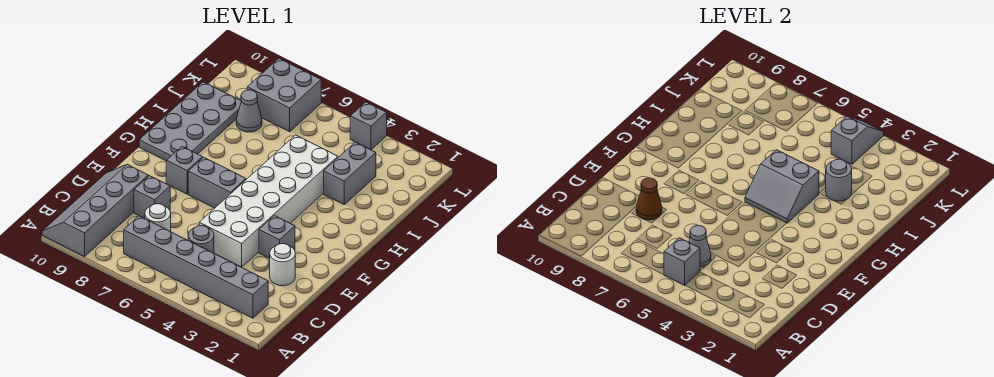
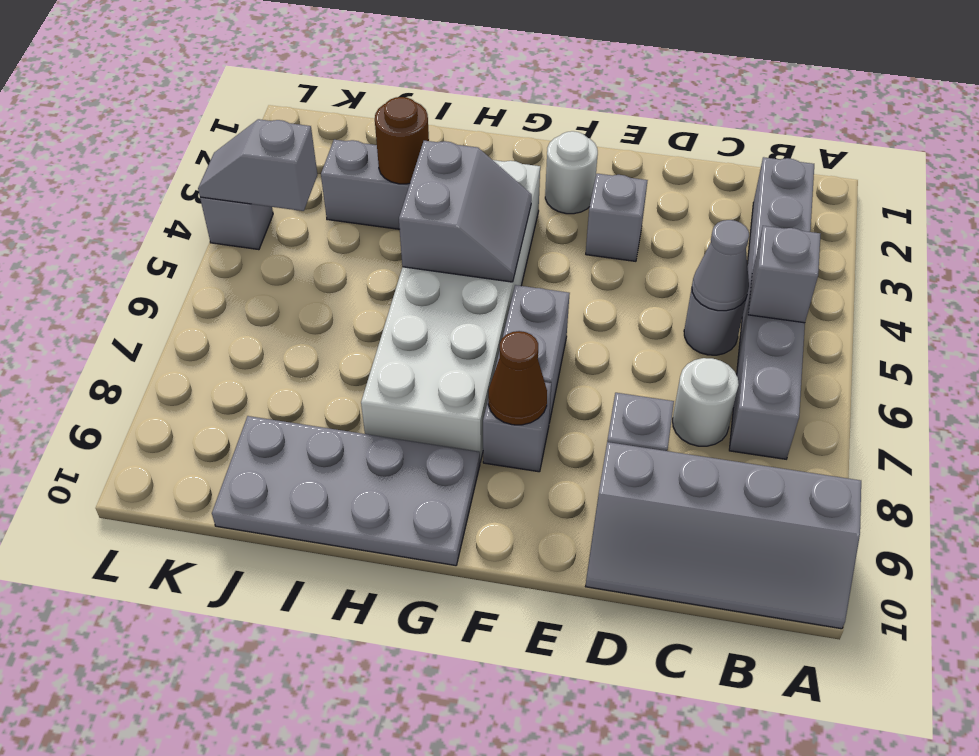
white 1x1 round brick [270,244,295,286] -> white 1x1 round brick moved to [545,131,598,214]
white 2x6 brick [199,135,338,267] -> white 2x6 brick turned to [361,160,540,462]
brown 1x1 cone [636,178,662,220] -> brown 1x1 cone moved to [488,331,547,425]
grey 1x1 round brick [826,159,852,201] -> brown 1x1 round brick [375,97,429,184]
grey 1x1 cone [236,90,262,132] -> none
grey 2x2 brick [247,58,321,132] -> none

